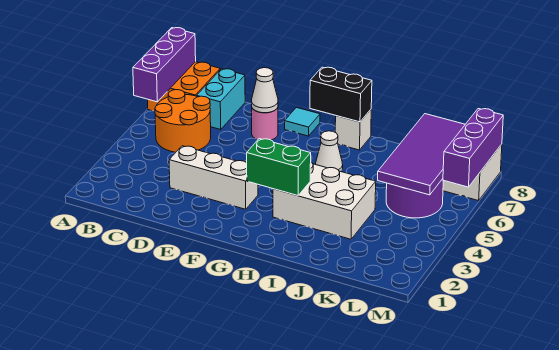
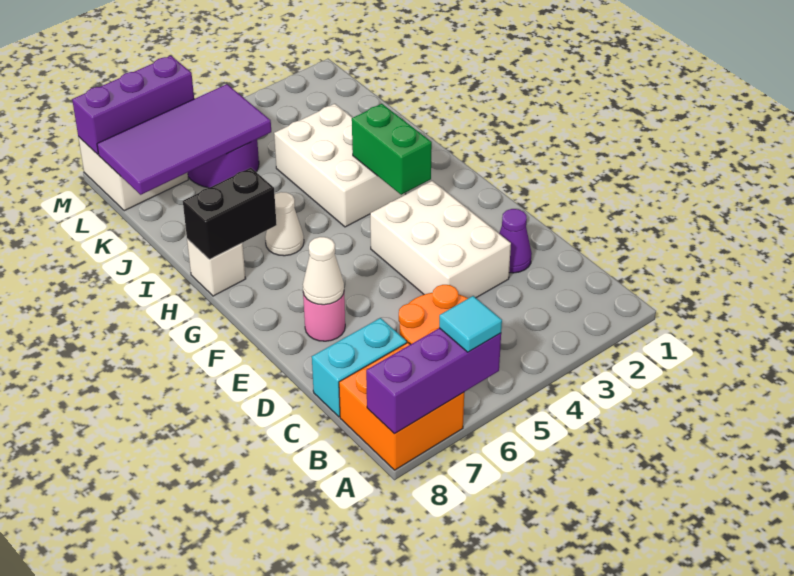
none -> purple 1x1 cone [499,209,532,273]
white 1x3 brick [169,146,258,209] -> white 2x3 brick [370,181,511,298]
cyan 1x1 tile [285,107,320,136] -> cyan 1x1 tile moved to [439,296,502,352]
black 1x2 brick [310,67,372,122] -> black 1x2 brick turned to [183,168,277,260]

